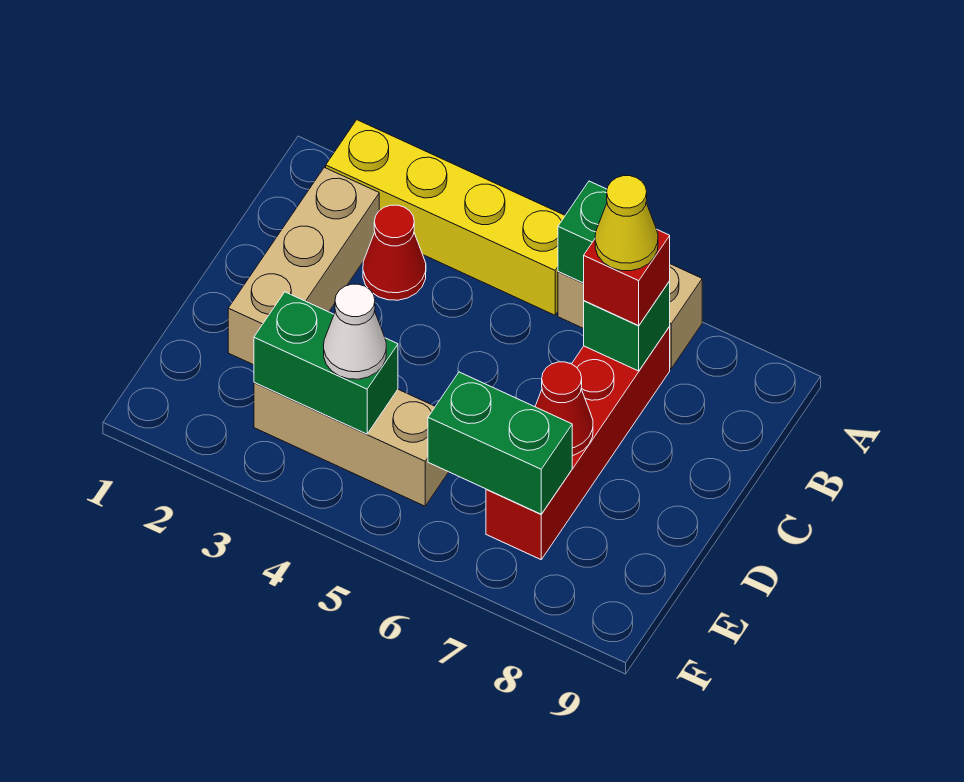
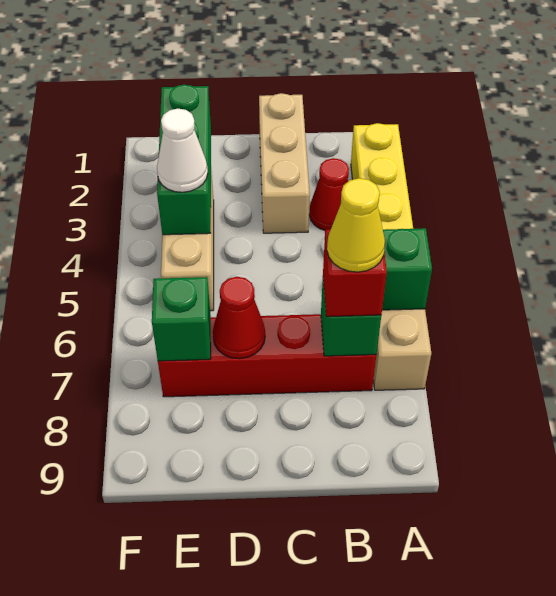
tan 1x3 brick [228,167,379,365] -> tan 1x3 brick turned to [259,93,310,233]
green 1x2 brick [254,292,398,434] -> green 1x3 brick [157,85,211,235]
green 1x2 brick [428,372,572,514] -> green 1x1 brick [152,277,211,361]

